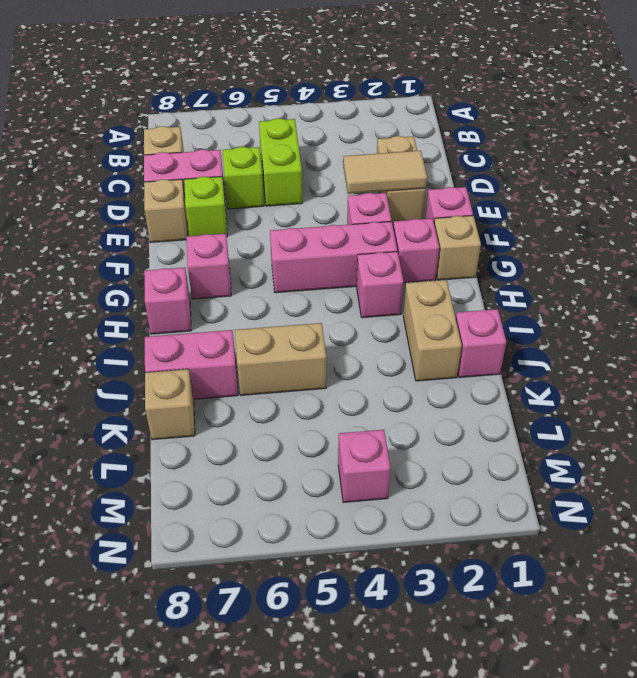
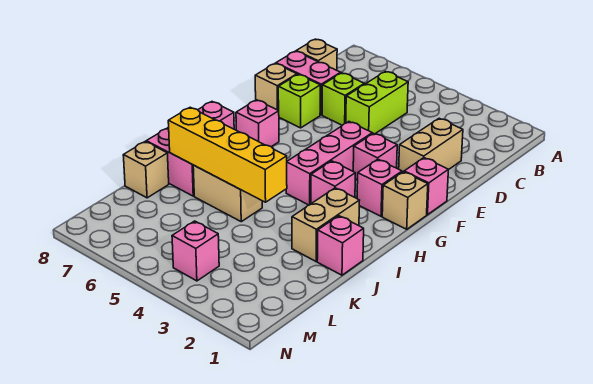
tan 1x2 tile [343,151,427,194] -> none
pink 1x3 brick [270,221,397,293] -> pink 1x3 brick turned to [286,122,372,205]
none -> yellow 1x4 brick [168,107,287,202]

